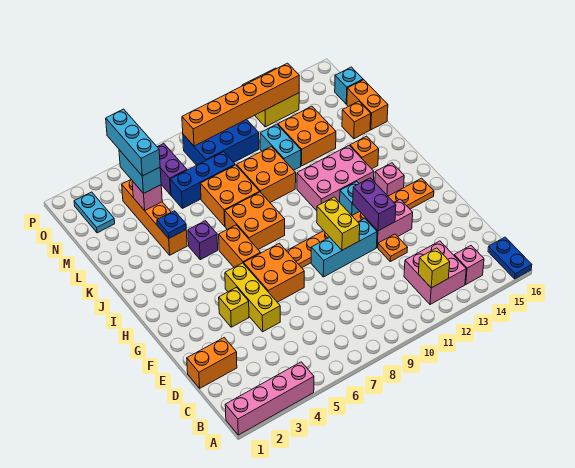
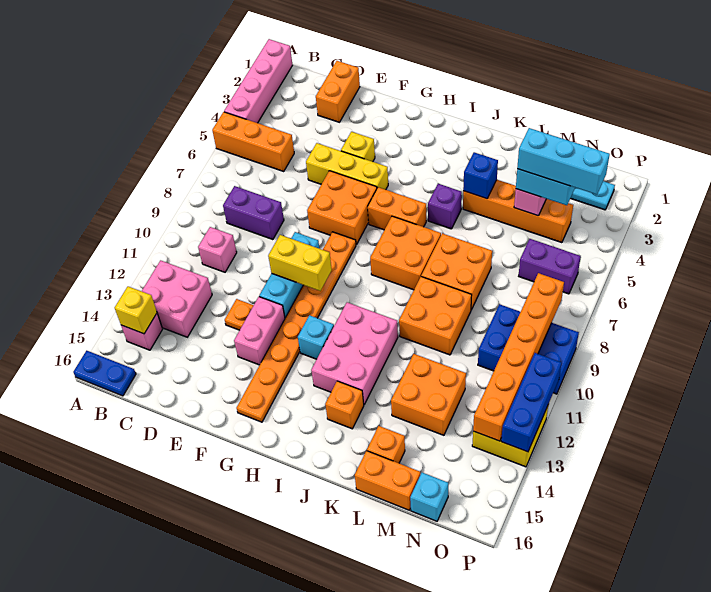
none -> orange 1x3 brick [212,112,294,171]
yellow 1x1 brick [418,248,450,288] -> yellow 1x1 brick moved to [114,286,157,334]
purple 1x2 brick [353,178,396,231] -> purple 1x2 brick moved to [223,186,284,240]
pink 1x1 brick [375,163,404,196] -> pink 1x1 brick moved to [198,227,237,272]
blue 1x1 plate [157,211,186,238] -> blue 1x1 brick [463,152,498,199]
cyan 1x2 brick [260,124,301,170] -> none
blue 1x3 brick [170,152,235,208] -> blue 1x3 brick moved to [501,353,561,452]
blue 2x3 brick [183,119,259,165] -> blue 2x3 brick turned to [478,304,579,394]

